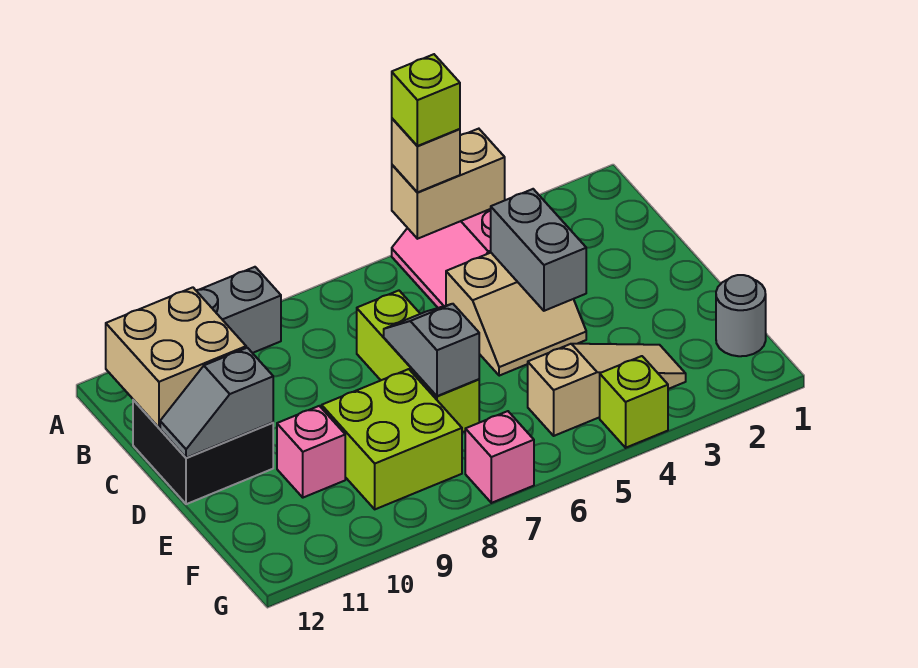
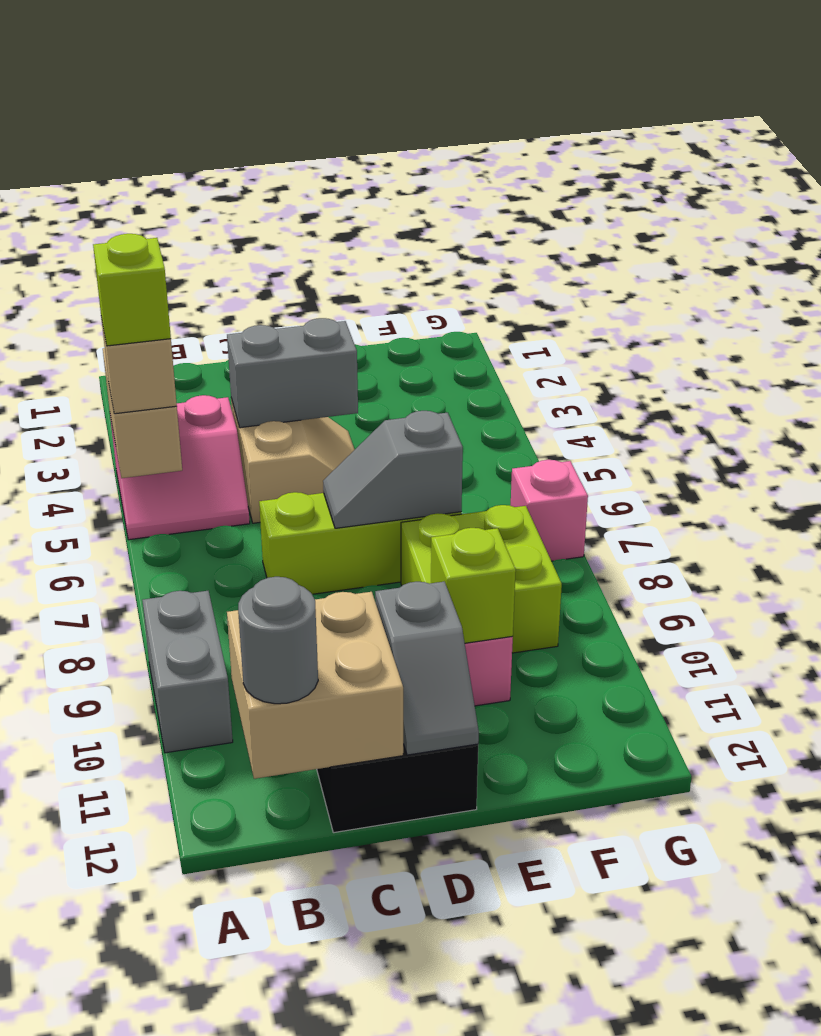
grey 1x1 round brick [716,275,766,356] -> grey 1x1 round brick moved to [238,577,318,704]
tan 1x3 slope [528,344,686,436] -> none
lime 1x1 brick [600,356,668,448] -> lime 1x1 brick moved to [431,528,516,643]

